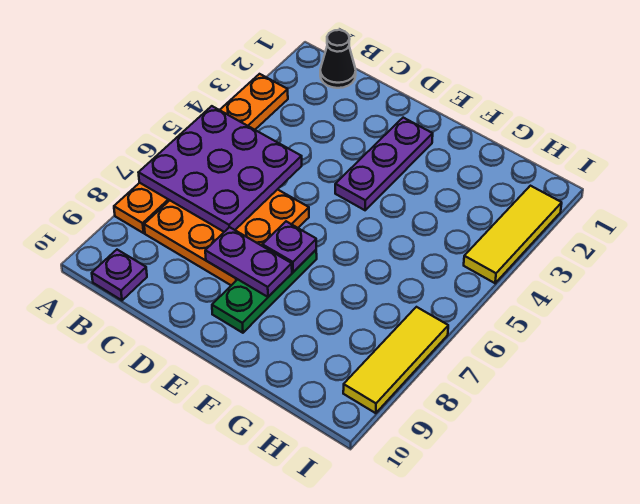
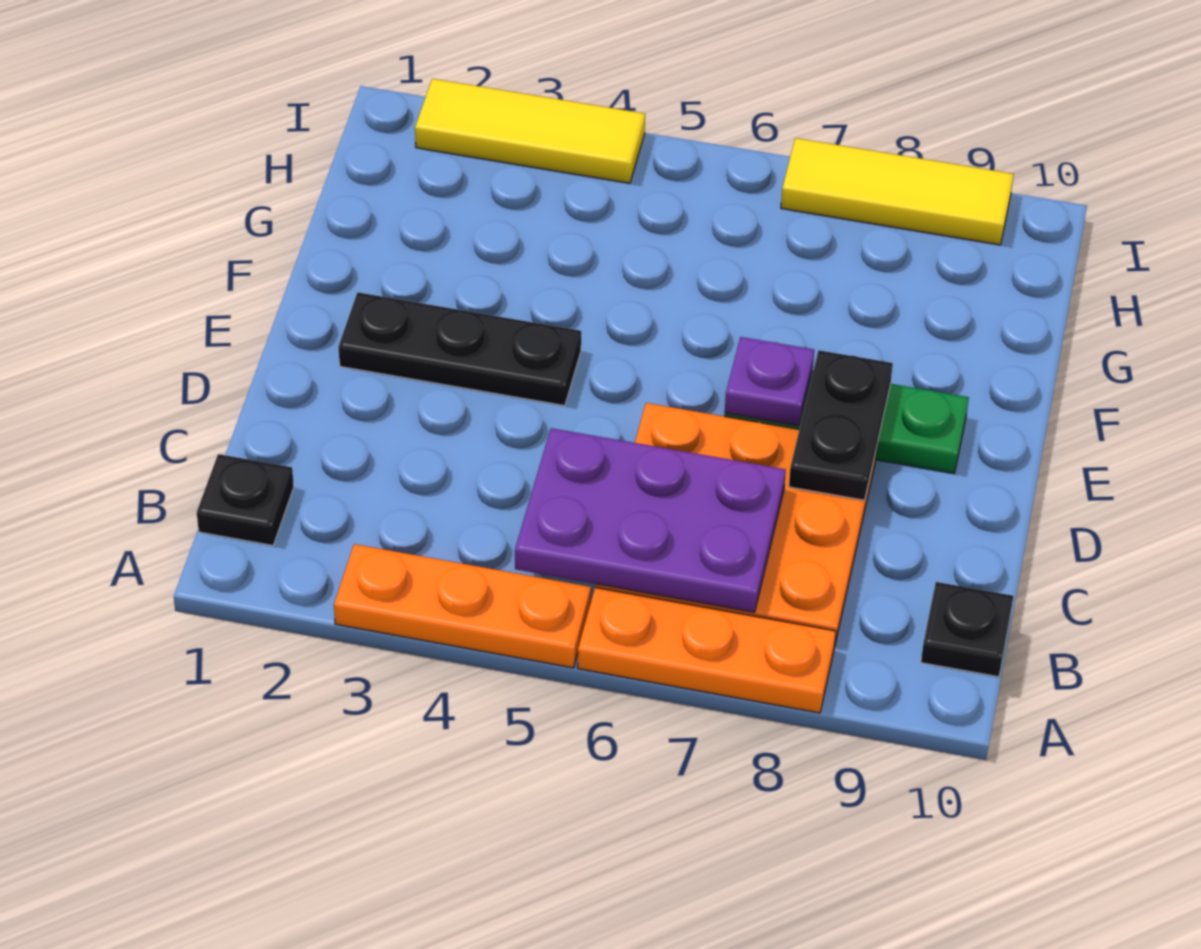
purple 3x3 plate [139,106,302,232] -> purple 2x3 plate [515,428,786,612]
black 1x1 cone [320,30,356,88] -> black 1x1 plate [197,454,294,546]
purple 1x1 plate [92,250,147,300] -> black 1x1 plate [921,582,1014,677]
purple 1x2 plate [205,227,292,297] -> black 1x2 plate [789,350,893,500]
purple 1x3 plate [335,118,433,210] -> black 1x3 plate [338,292,581,406]

